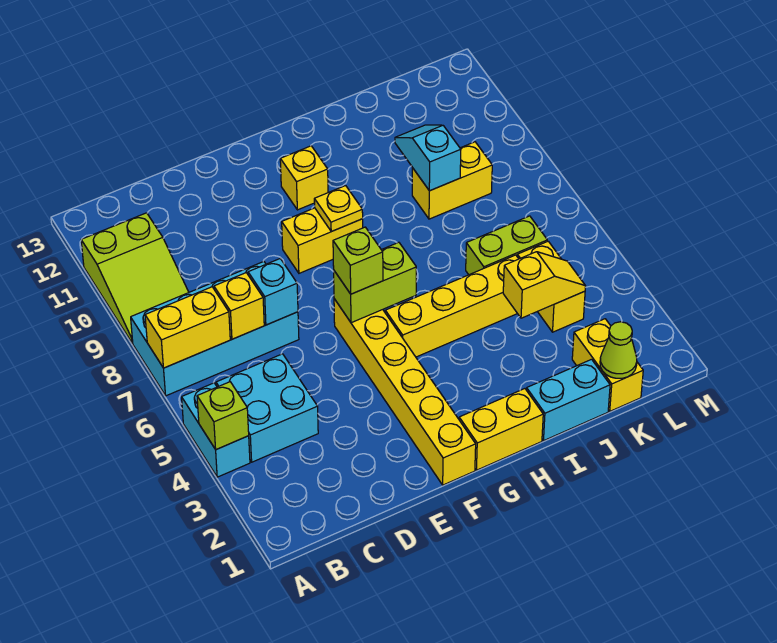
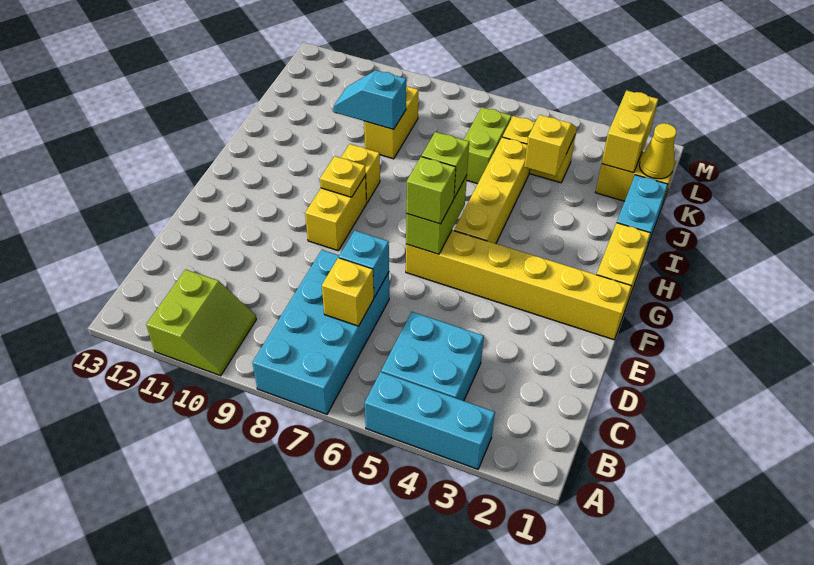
cyan 1x2 brick [182,383,250,477] -> cyan 1x3 brick [365,372,495,469]
lime 1x1 brick [197,382,249,450] -> lime 1x1 brick moved to [422,132,469,198]
yellow 1x2 brick [145,287,230,368] -> yellow 1x2 brick moved to [602,90,658,173]
lime 2x3 slope [81,213,189,343] -> lime 2x2 slope [146,269,256,376]
yellow 1x1 brick [280,146,328,210] -> yellow 1x1 brick moved to [341,144,380,203]
lime 1x1 cone [600,322,637,378] -> yellow 1x1 cone [639,123,676,179]

